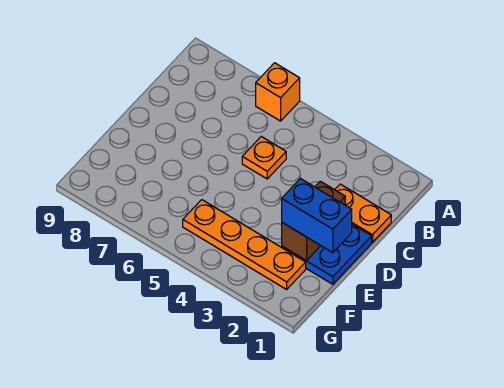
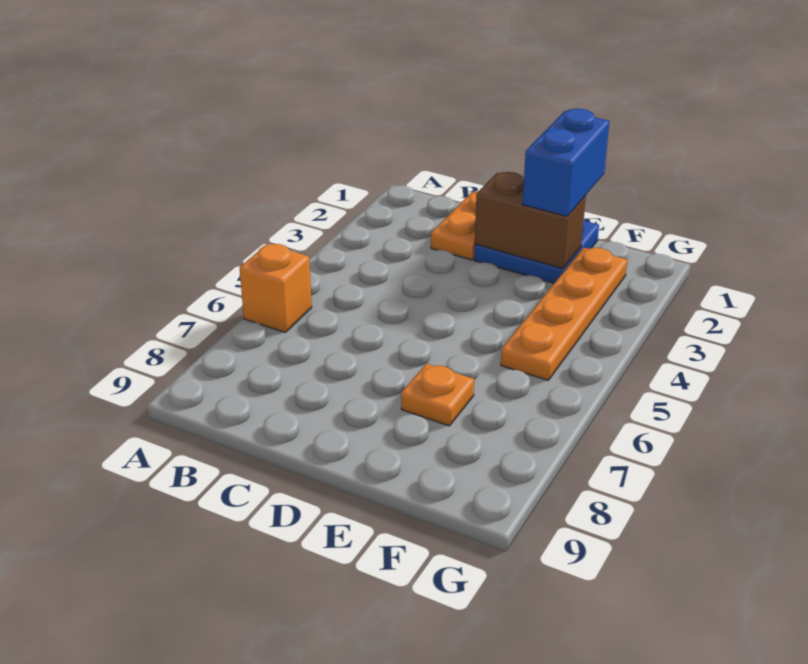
orange 1x1 plate [242,137,286,179] -> orange 1x1 plate moved to [401,363,474,426]

